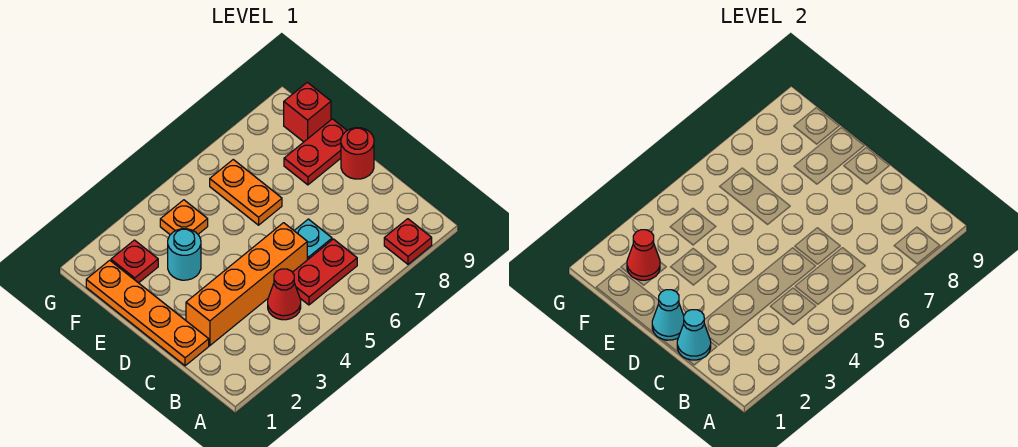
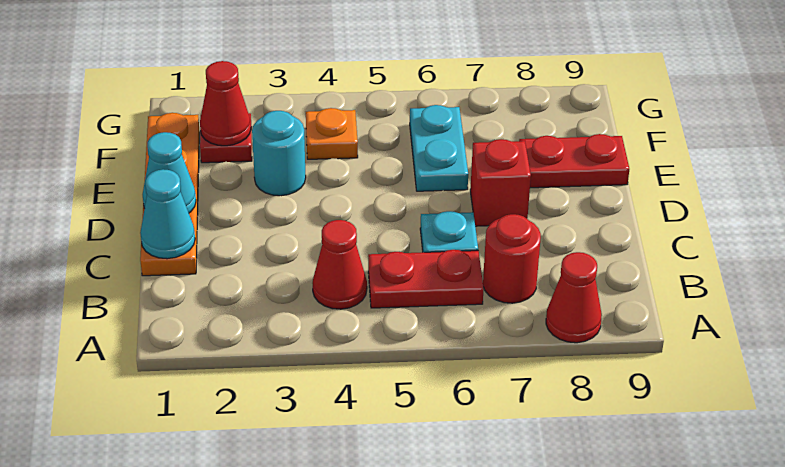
red 1x1 plate [384,219,432,264] -> red 1x1 cone [546,252,602,343]
orange 1x4 brick [186,223,307,346] -> none
red 1x1 round brick [341,128,374,179] -> red 1x1 round brick moved to [483,214,541,303]
orange 1x2 plate [210,160,282,225] -> cyan 1x2 plate [410,105,468,191]
red 1x1 brick [284,82,331,142] -> red 1x1 brick moved to [470,139,531,226]

